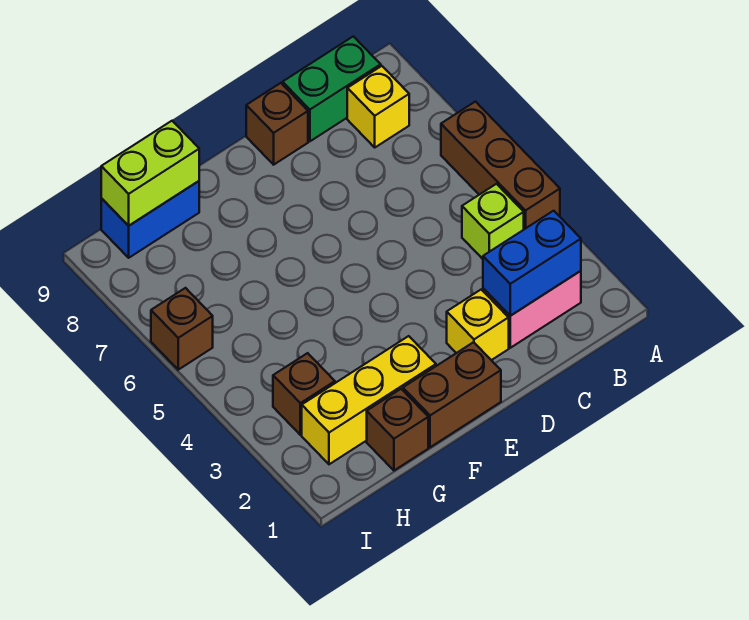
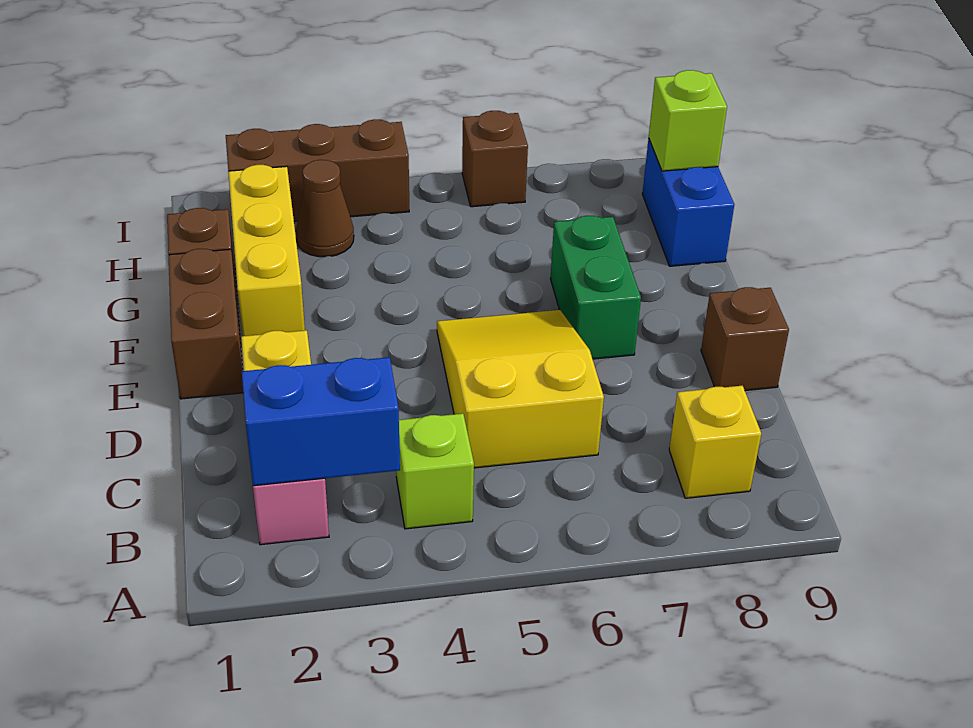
brown 1x3 brick [441,102,560,229] -> brown 1x3 brick moved to [226,119,409,221]
blue 1x2 brick [483,211,581,316] -> blue 1x2 brick turned to [242,357,400,486]
green 1x2 brick [283,36,381,141] -> green 1x2 brick moved to [550,216,641,359]
none -> yellow 2x3 slope [437,310,604,468]
lime 1x2 brick [101,121,199,226] -> lime 1x1 brick [649,70,727,171]
brown 1x1 brick [273,353,335,435] -> brown 1x1 cone [296,160,354,257]

